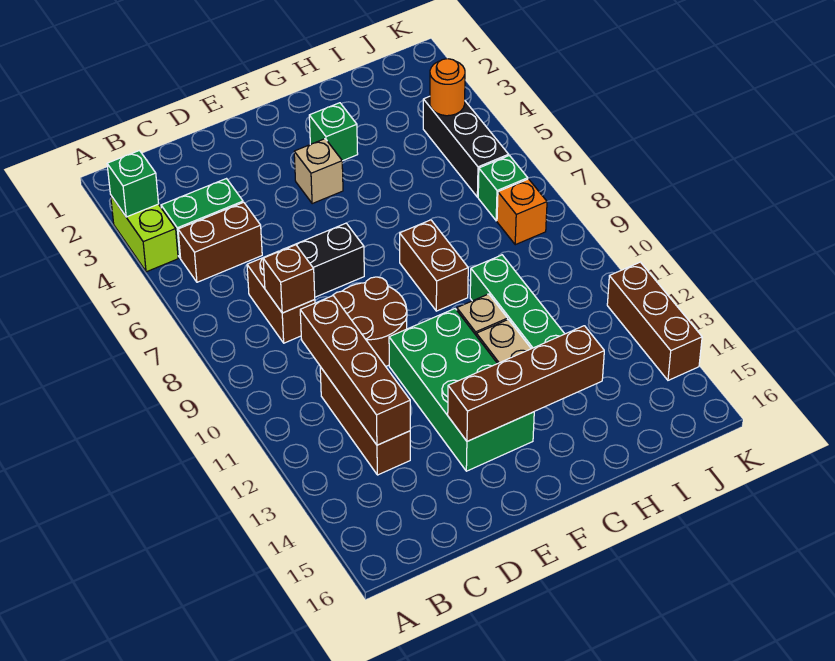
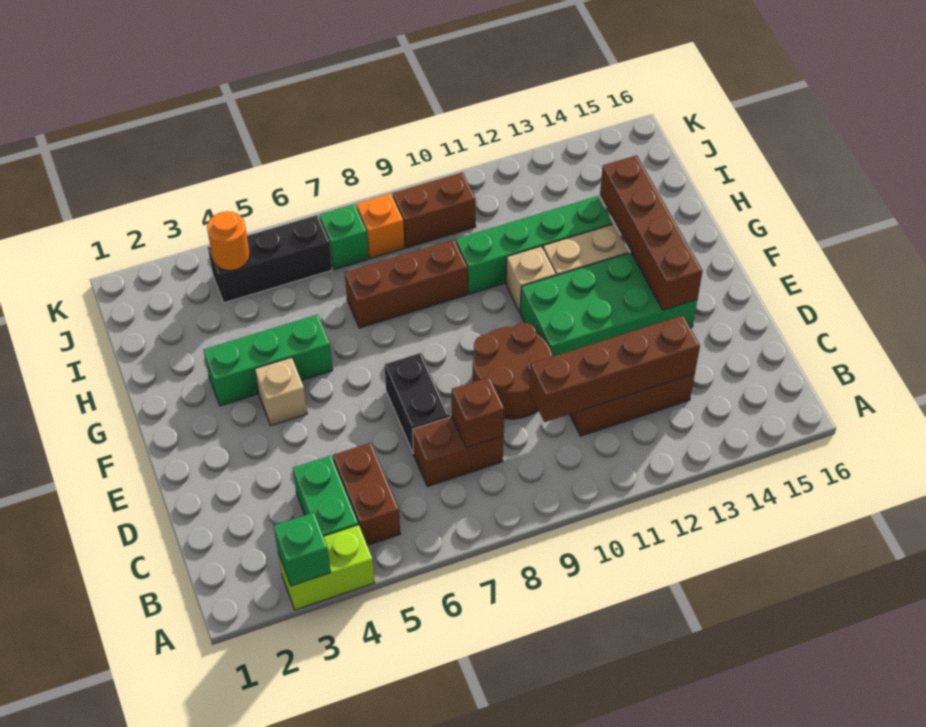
green 1x1 brick [309,103,358,161] -> green 1x3 brick [204,315,333,406]
brown 1x2 brick [400,220,468,311] -> brown 1x2 brick moved to [393,172,476,248]
brown 1x3 brick [607,262,702,380] -> brown 1x3 brick moved to [345,240,467,328]

